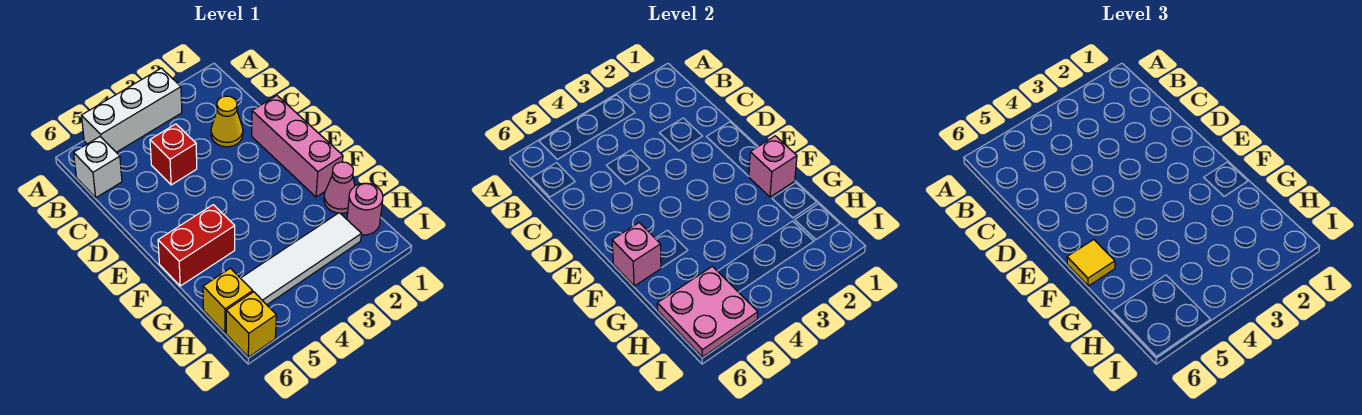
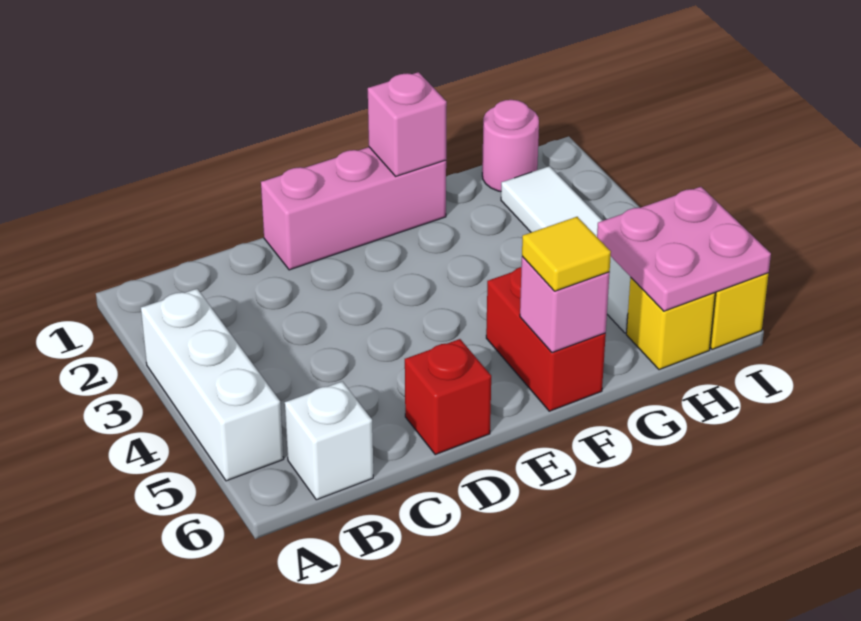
yellow 1x1 cone [211,96,243,147] -> none
red 1x1 brick [150,124,197,185] -> red 1x1 brick moved to [405,339,491,455]
pink 1x1 cone [324,162,355,213] -> none

